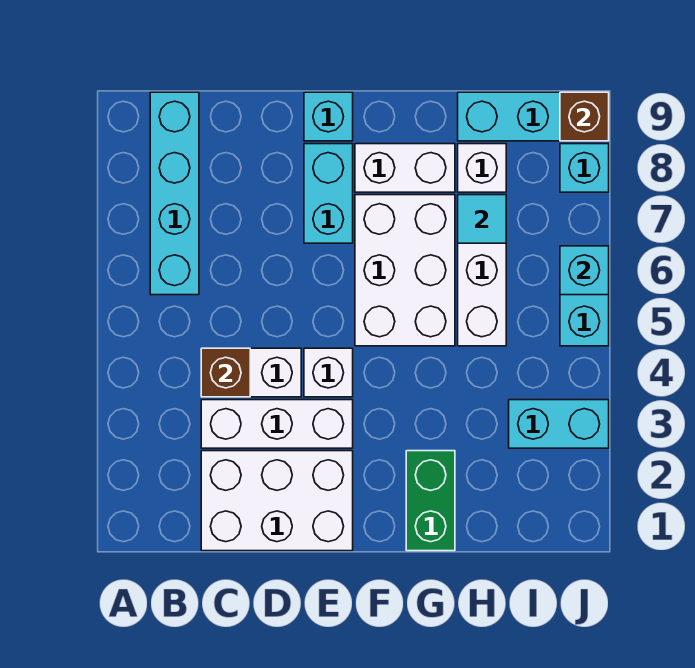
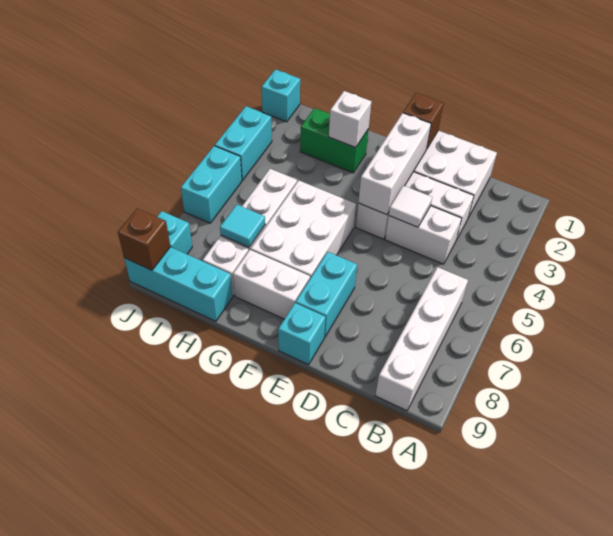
cyan 1x4 brick [150,92,199,295] -> white 1x4 brick [375,267,468,411]
brown 1x1 brick [201,348,250,397] -> brown 1x1 brick moved to [403,93,444,148]
none -> white 1x1 tile [389,186,432,227]
none -> white 1x3 brick [358,113,431,215]
green 1x2 brick [406,451,455,551] -> green 1x2 brick turned to [300,108,369,173]
none -> white 1x1 brick [329,91,371,148]
cyan 1x2 brick [509,400,609,448] -> cyan 1x2 brick turned to [215,106,272,180]
cyan 1x1 brick [560,246,609,295] -> cyan 1x1 brick moved to [262,69,300,122]

